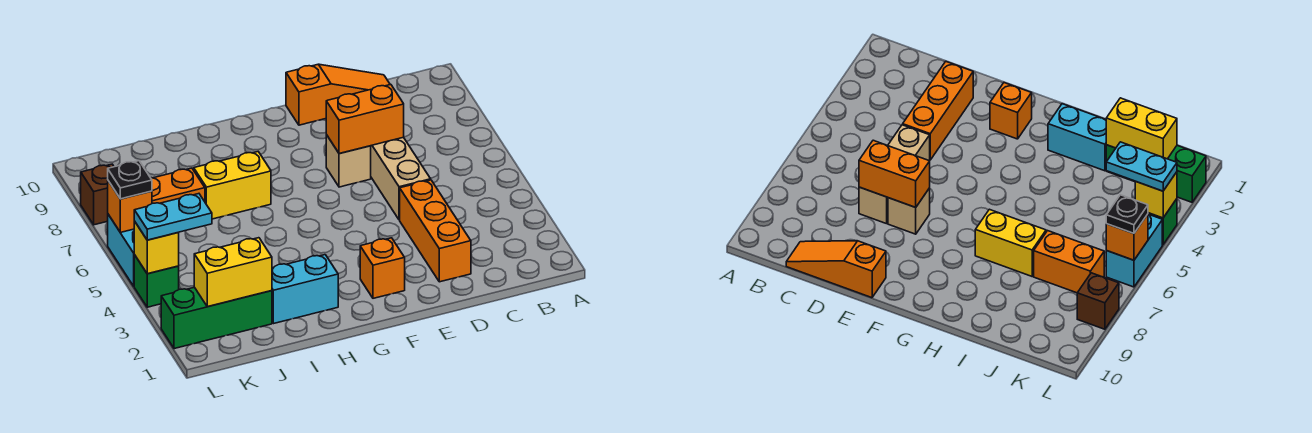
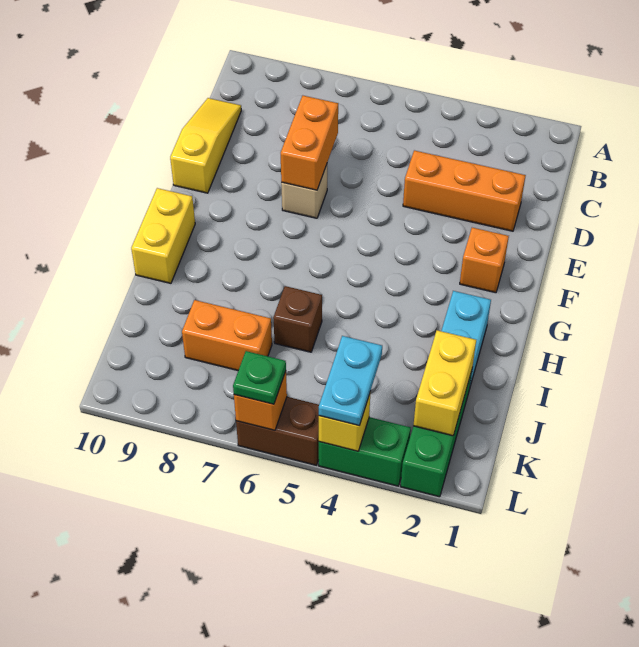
orange 1x3 slope [286,64,390,125] -> yellow 1x3 slope [170,98,241,193]
tan 1x3 brick [371,137,431,220] -> none
yellow 1x2 brick [194,152,271,219] -> yellow 1x2 brick moved to [131,188,195,283]
orange 1x2 brick [151,168,205,203] -> orange 1x2 brick turned to [182,300,272,370]
green 1x1 brick [134,255,179,307] -> green 1x2 brick [319,417,411,486]
cyan 1x2 brick [108,214,134,286] -> brown 1x2 brick [236,397,319,465]
black 1x1 plate [108,161,152,199] -> green 1x1 plate [233,351,286,404]
brown 1x1 brick [81,164,114,225] -> brown 1x1 brick moved to [273,286,322,352]

